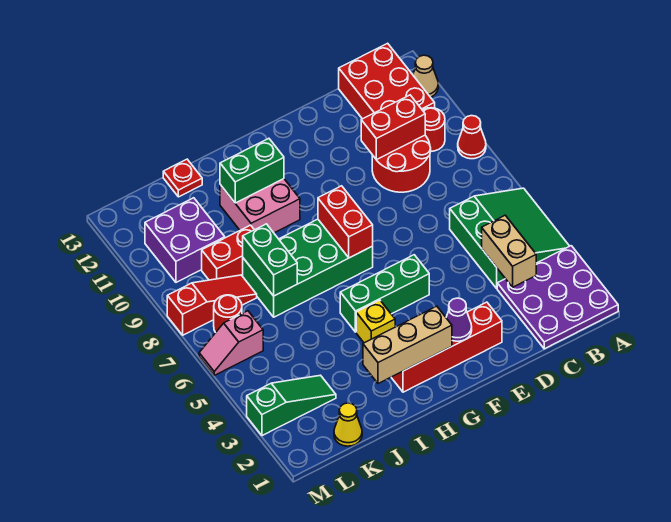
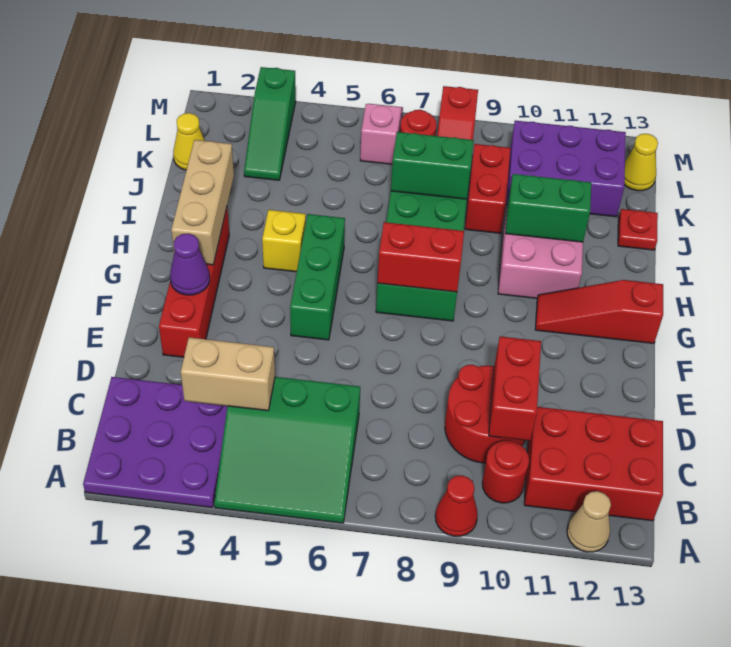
none -> red 1x3 slope [535,280,663,344]
green 1x2 brick [220,138,284,203] -> green 1x2 brick turned to [505,174,591,242]
purple 2x2 brick [145,198,225,282] -> purple 2x3 brick [506,121,626,217]
none -> yellow 1x1 cone [624,134,658,191]

